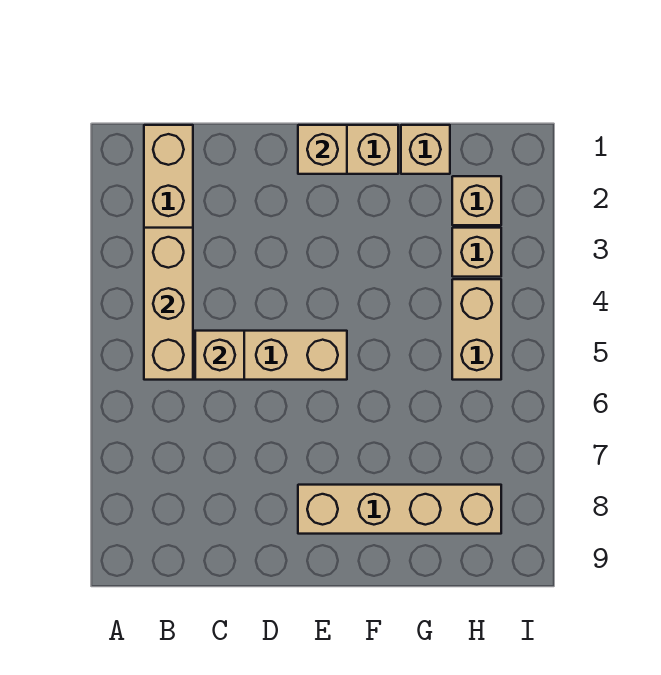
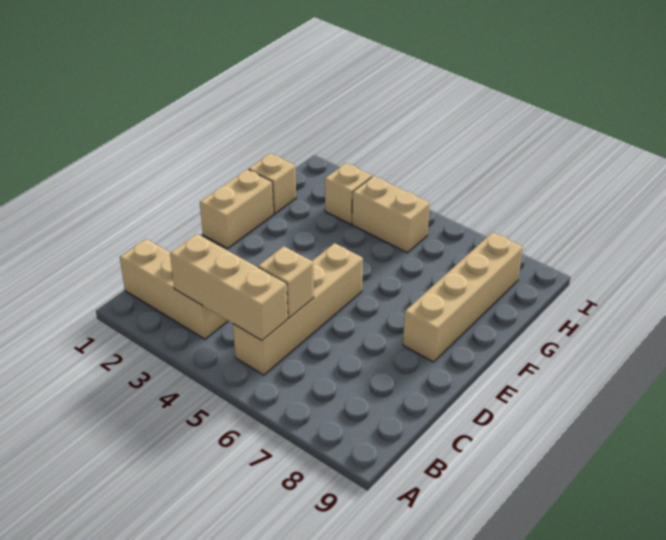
tan 1x1 brick [298,125,347,174] -> none
tan 1x1 brick [452,176,501,225] -> none

